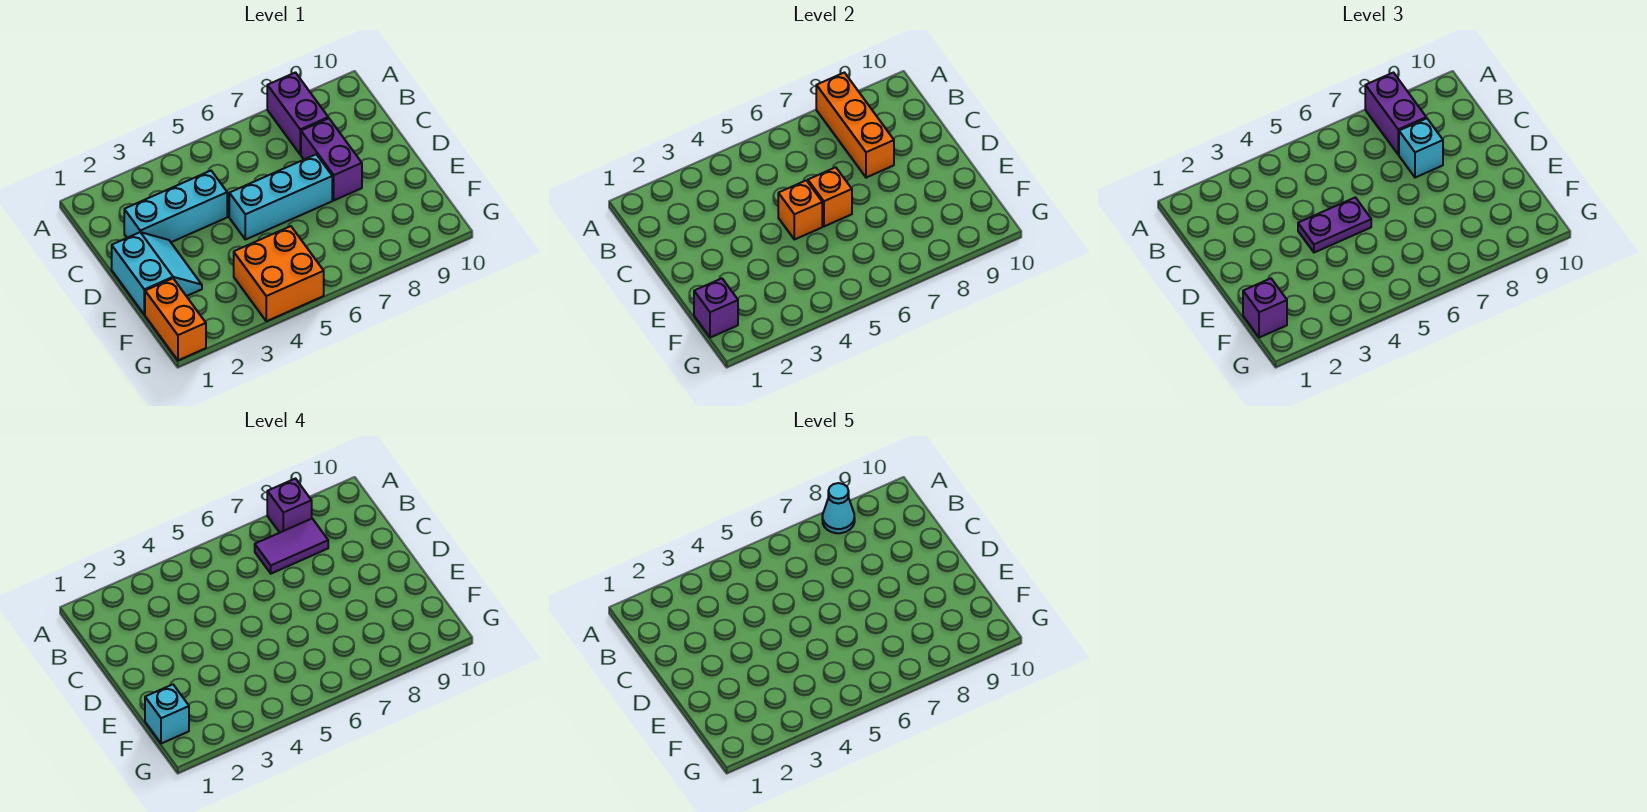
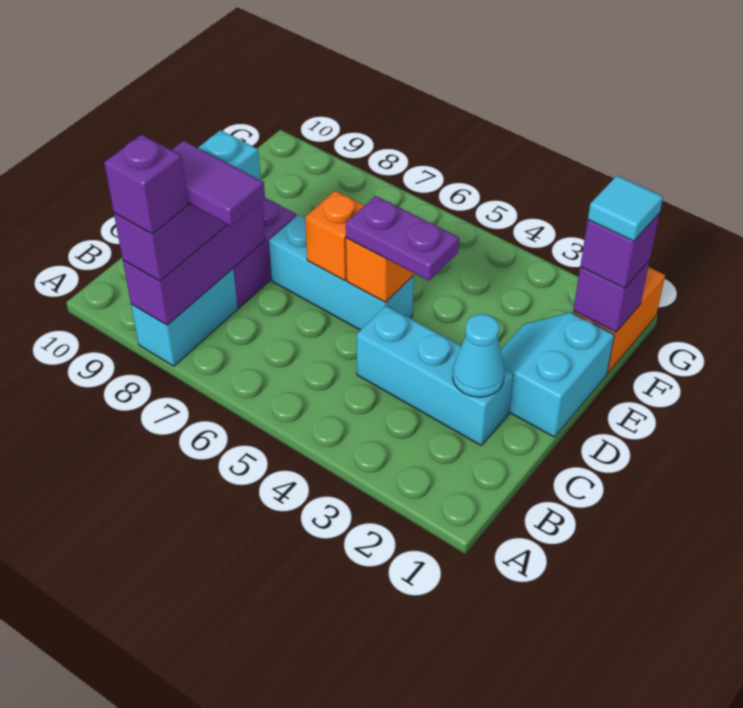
purple 1x2 brick [267,73,328,155] -> cyan 1x2 brick [131,269,238,366]
orange 1x3 brick [816,73,894,178] -> purple 1x3 brick [123,201,265,325]
cyan 1x1 cone [822,483,855,533] -> cyan 1x1 cone moved to [453,314,505,397]
cyan 1x1 brick [145,684,189,744] -> cyan 1x1 tile [588,176,663,241]
orange 2x2 brick [234,226,324,321] -> none

